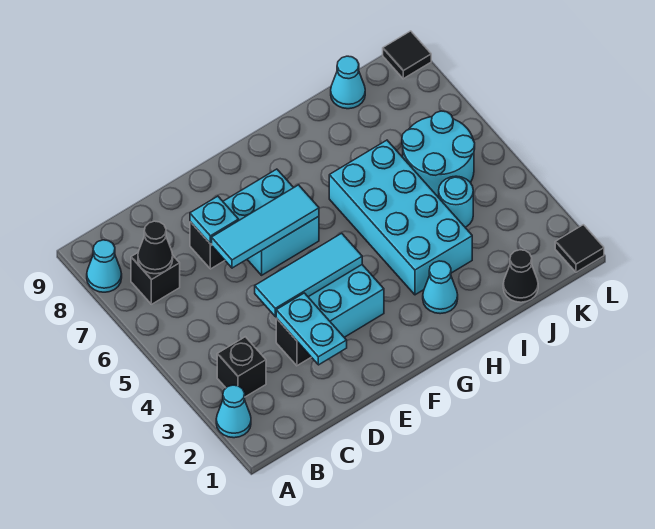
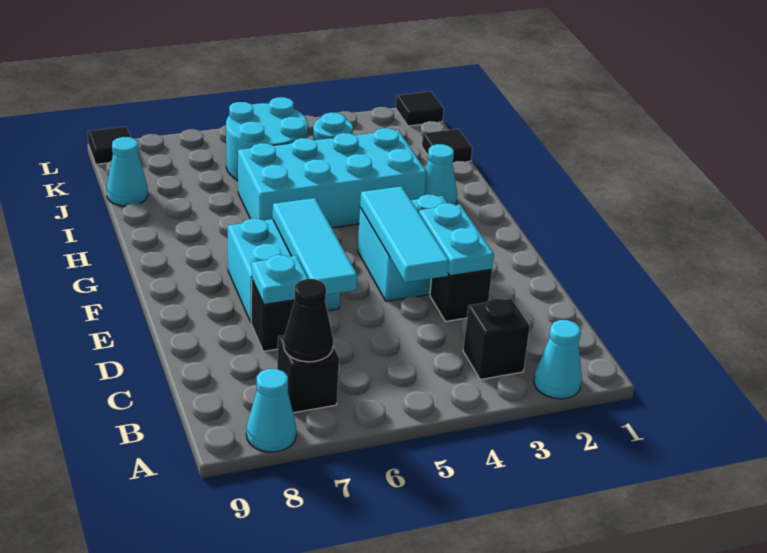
cyan 1x2 plate [276,293,347,365] -> cyan 1x2 plate turned to [419,203,494,276]
black 1x1 cone [503,250,538,302] -> black 1x1 tile [422,129,472,162]

